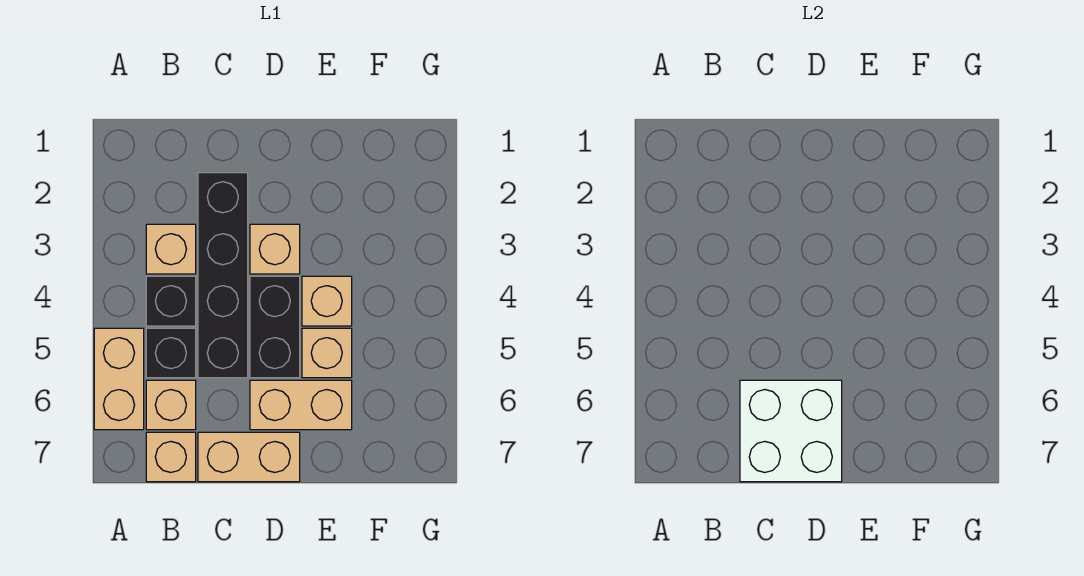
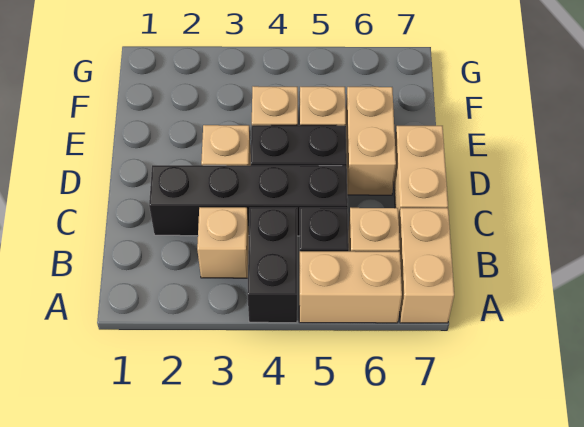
black 1x1 brick [146,276,196,326] -> black 1x2 brick [247,208,297,323]
tan 1x1 brick [146,432,196,482] -> tan 1x2 brick [399,208,454,323]
white 2x2 brick [740,380,842,482] -> none

